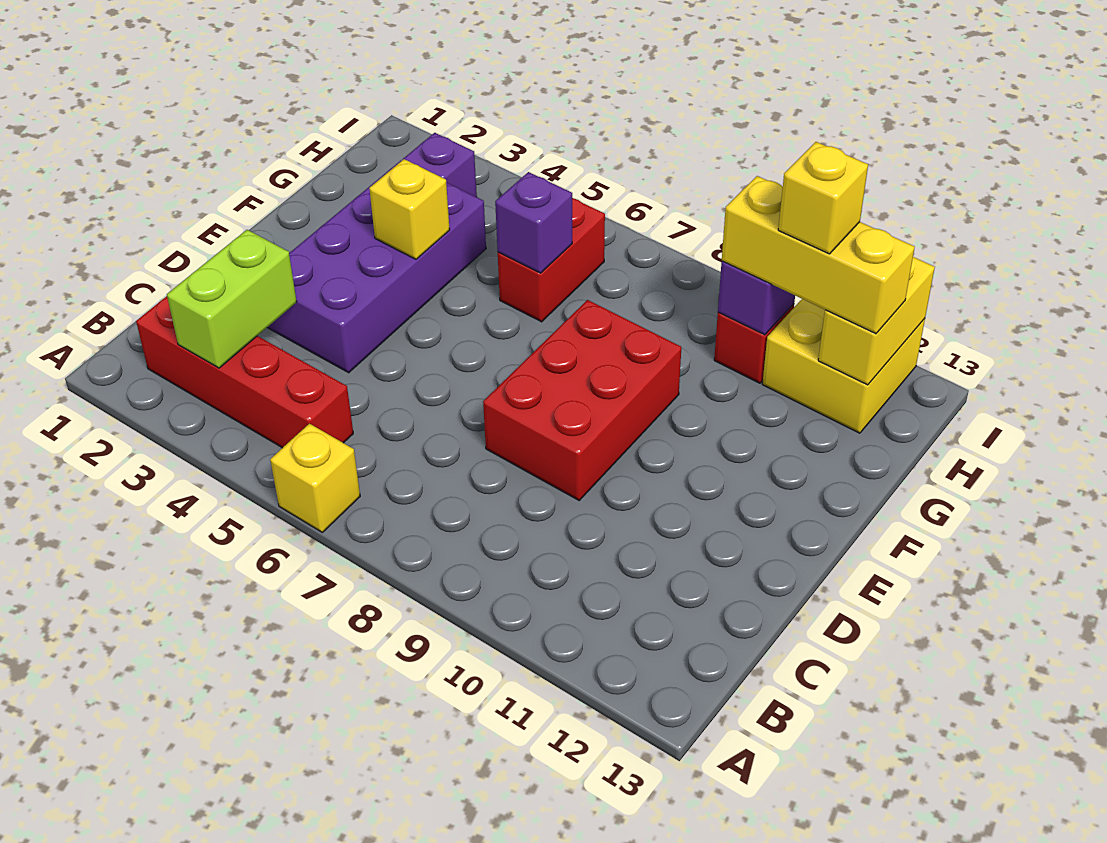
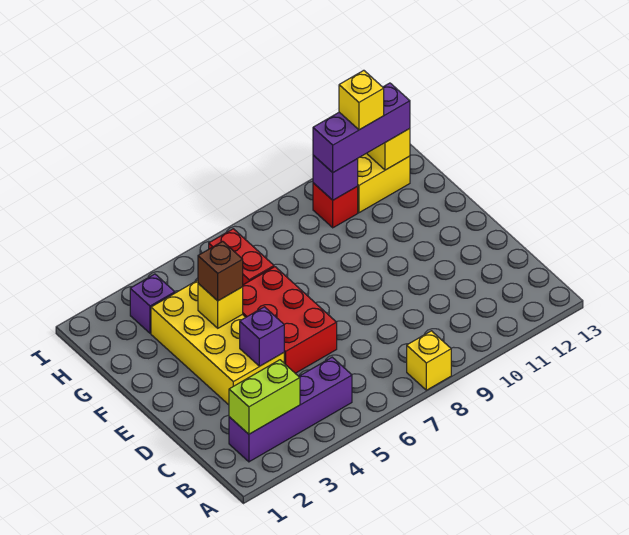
yellow 1x1 brick [270,424,360,532] -> yellow 1x1 brick moved to [407,331,451,390]
red 1x4 brick [136,296,353,448] -> purple 1x4 brick [229,357,352,462]
lime 1x2 brick [167,230,297,368] -> lime 1x2 brick turned to [229,360,300,434]
purple 2x4 brick [267,161,486,373] -> yellow 2x4 brick [151,280,284,405]
red 2x3 brick [483,300,681,500] -> red 2x3 brick moved to [243,267,337,373]
none -> brown 1x1 brick [198,241,243,301]
purple 1x1 brick [495,172,572,273] -> purple 1x1 brick moved to [240,307,284,366]
yellow 1x3 brick [722,176,915,334] -> purple 1x3 brick [313,83,410,172]

